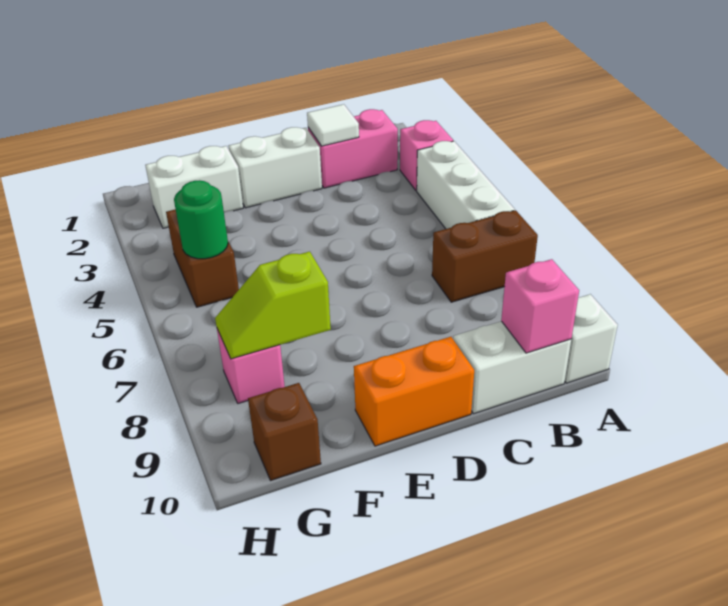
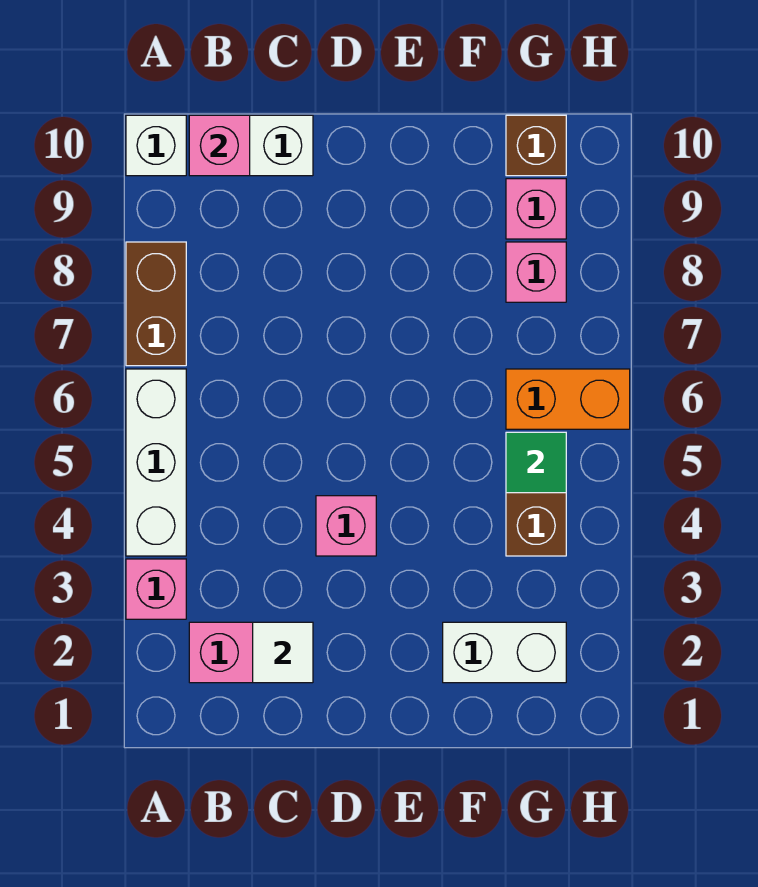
brown 1x2 brick [432,210,538,302] -> brown 1x2 brick turned to [126,242,186,366]
white 1x2 brick [229,127,322,208] -> none
none -> pink 1x1 brick [316,496,376,556]
orange 1x2 brick [354,337,474,446] -> orange 1x2 brick moved to [506,369,630,429]
lime 1x2 slope [215,252,331,359] -> none
green 1x1 round brick [174,180,228,259] -> green 1x1 tile [506,432,566,493]
none -> pink 1x1 brick [506,179,566,239]

